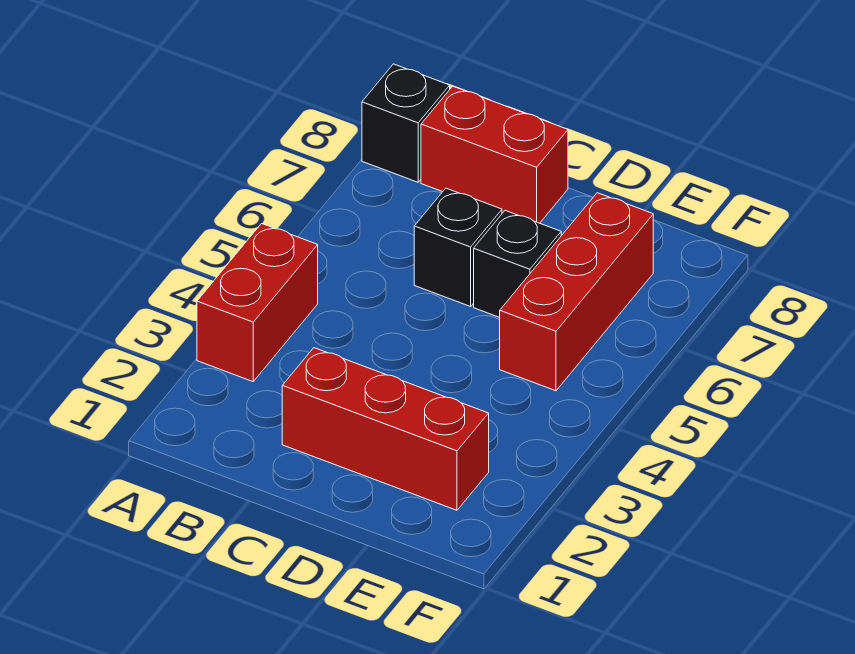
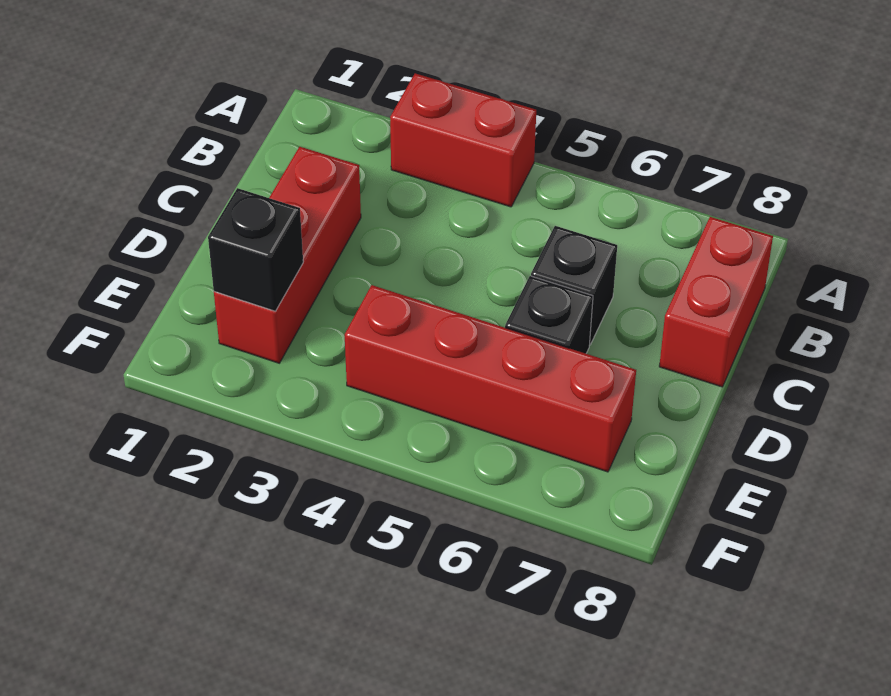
black 1x1 brick [362,64,450,182] -> black 1x1 brick moved to [208,188,303,311]
red 1x3 brick [500,193,653,391] -> red 1x4 brick [345,285,636,472]

